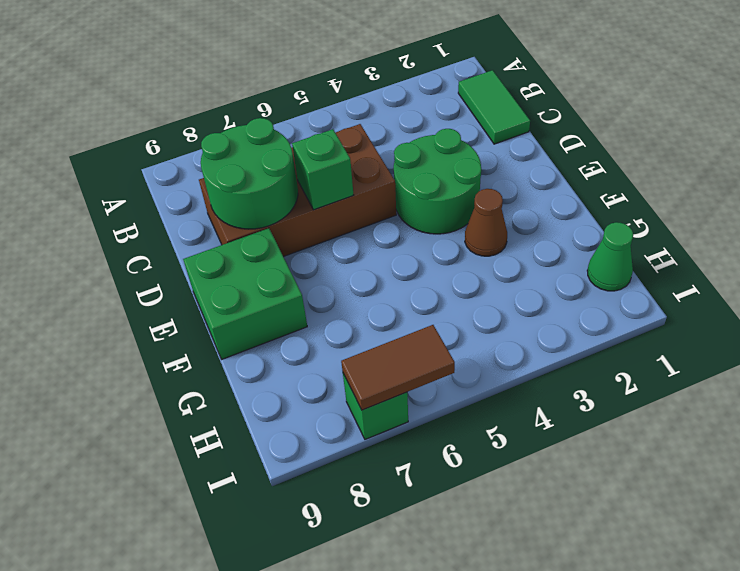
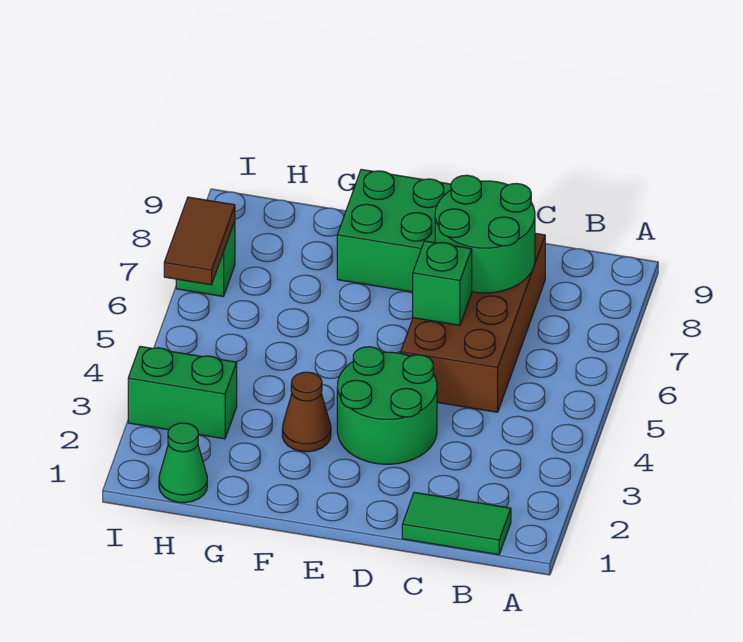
none -> green 1x2 brick [128,346,237,439]

